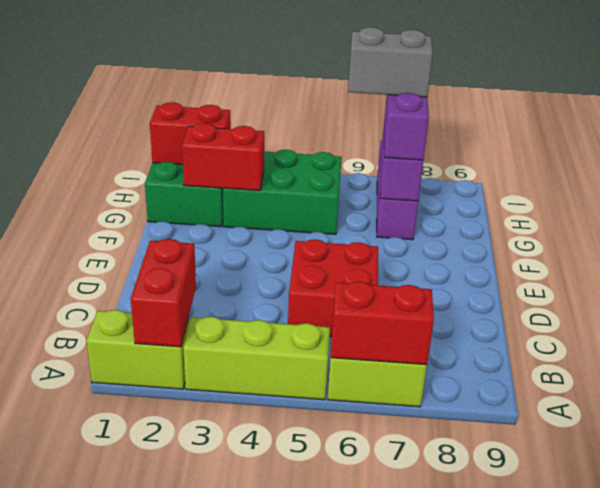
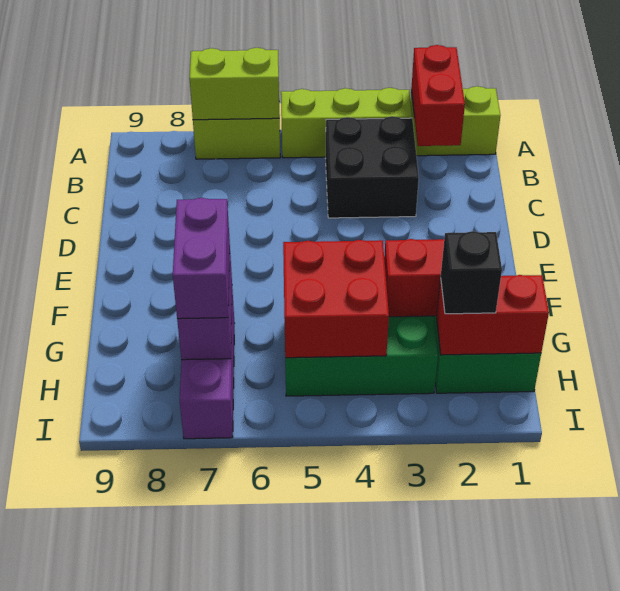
red 1x2 brick [331,281,434,365] -> lime 1x2 brick [189,48,279,120]
none -> black 2x2 brick [326,116,419,218]
red 2x2 brick [288,239,378,337] -> red 2x2 brick moved to [283,240,389,358]
none -> black 1x1 brick [441,231,502,314]
grey 1x2 brick [348,27,433,97] -> none

